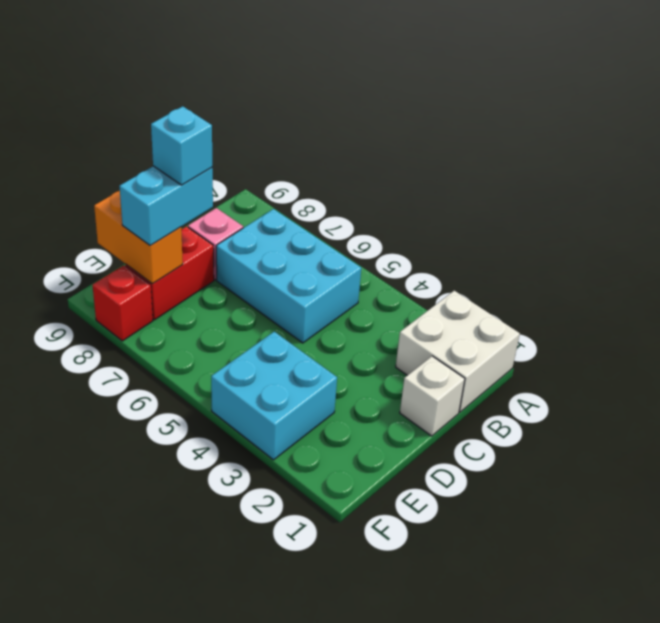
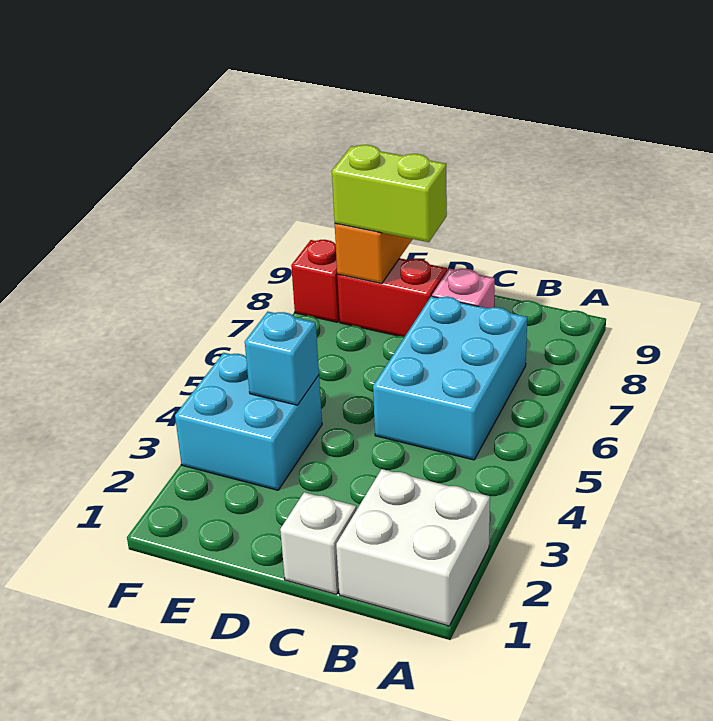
cyan 1x2 brick [120,166,213,245] -> lime 1x2 brick [332,145,447,242]
cyan 1x1 brick [151,106,212,185] -> cyan 1x1 brick moved to [245,312,319,405]

